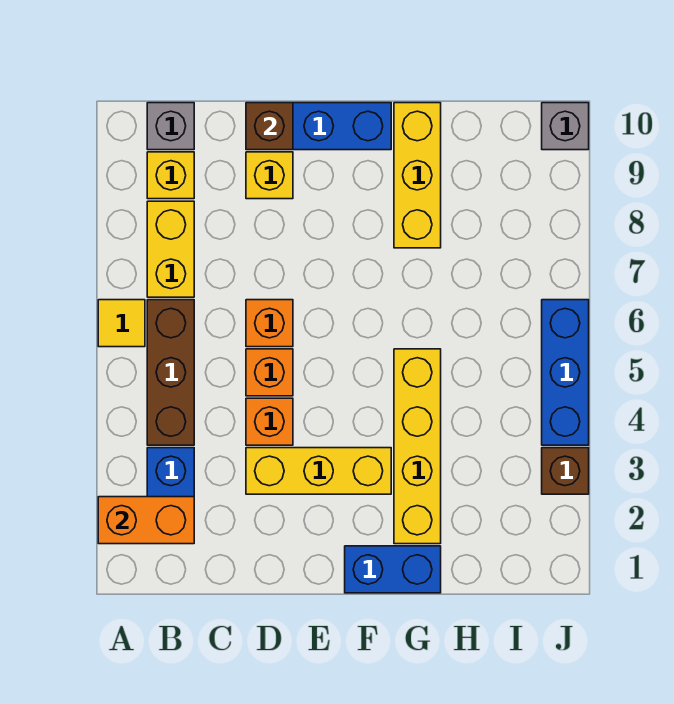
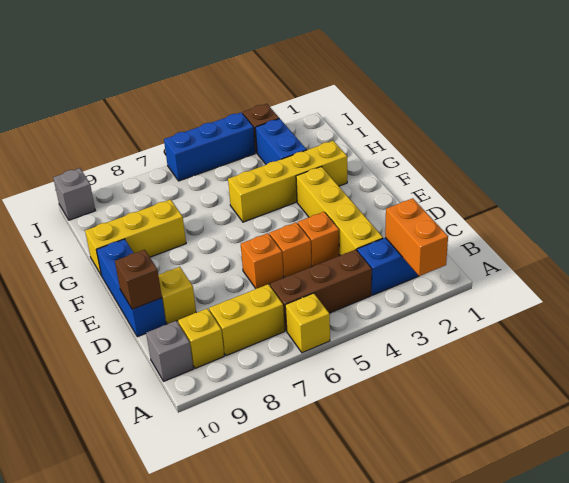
yellow 1x1 tile [98,300,145,347] -> yellow 1x1 brick [285,293,330,353]
yellow 1x3 brick [246,448,391,494] -> yellow 1x4 brick [296,167,383,255]
blue 1x2 brick [345,546,441,593] -> blue 1x2 brick moved to [255,119,307,164]

